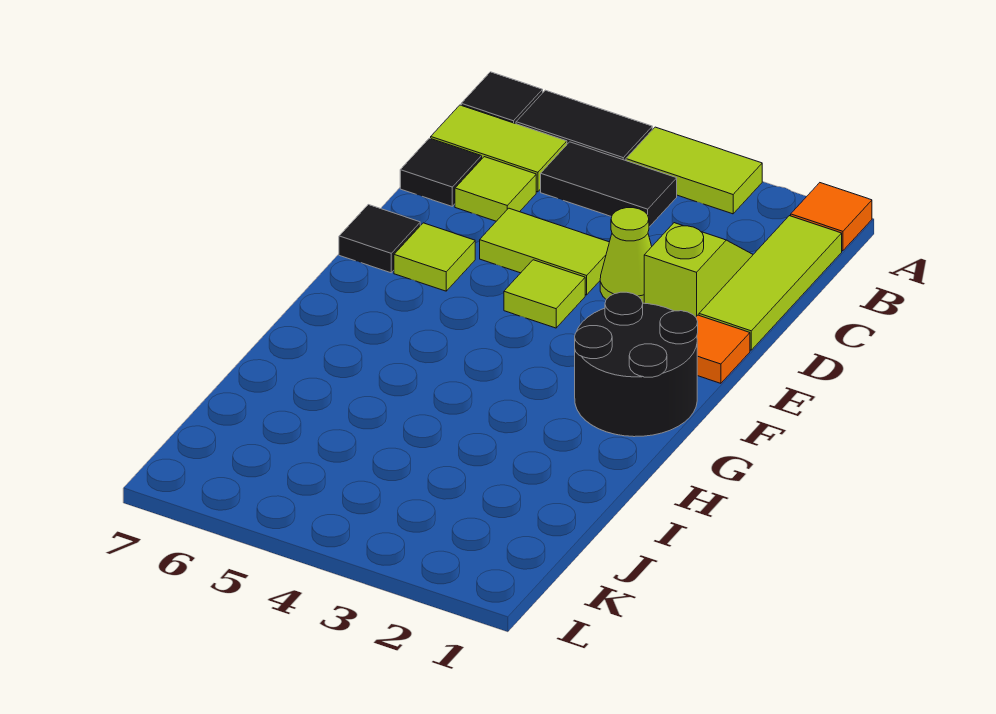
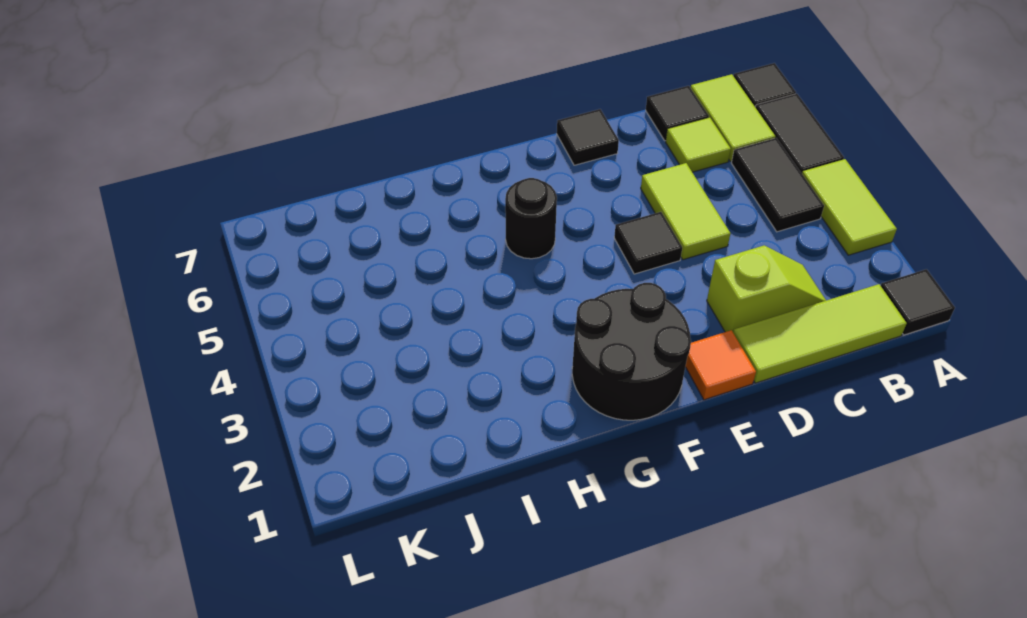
orange 1x1 tile [791,183,872,251] -> black 1x1 tile [881,269,955,335]
lime 1x1 cone [600,208,652,303] -> none
lime 1x1 tile [504,260,585,328] -> black 1x1 tile [614,212,682,274]
lime 1x1 tile [394,223,475,291] -> none
none -> black 1x1 round brick [505,178,557,259]

